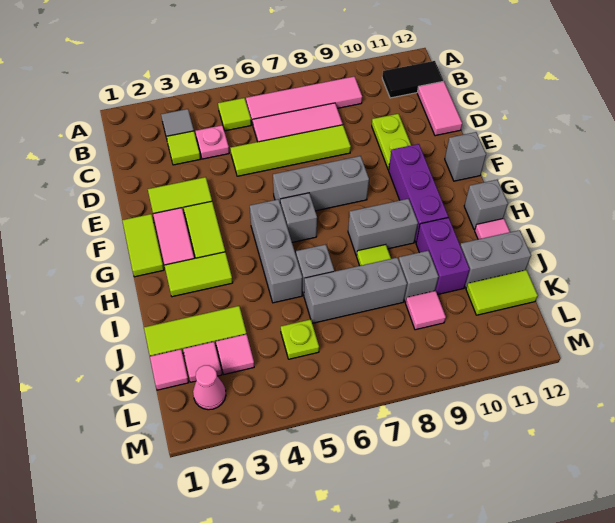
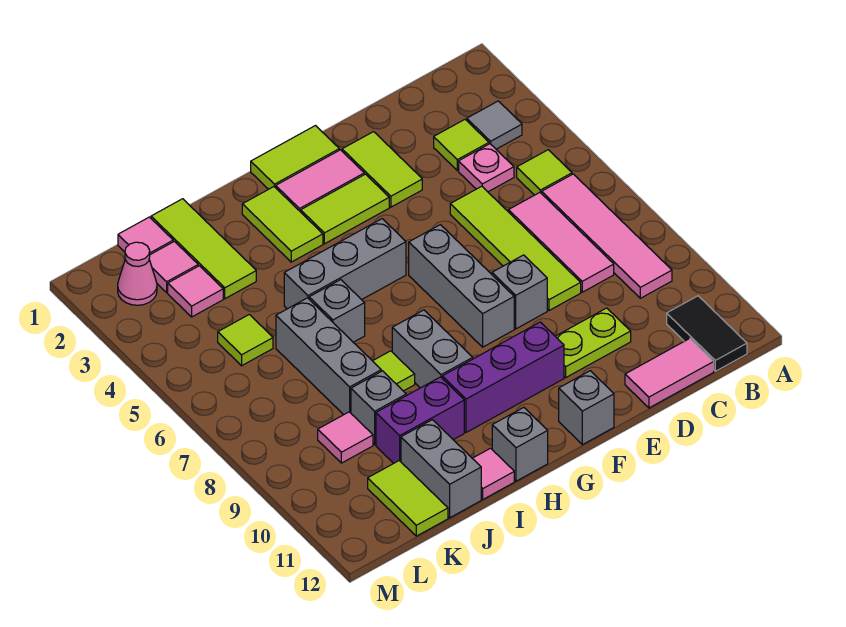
grey 1x1 brick [280,193,317,242] -> grey 1x1 brick moved to [492,255,547,329]
lime 1x1 plate [281,319,319,359] -> lime 1x1 tile [218,314,273,366]

